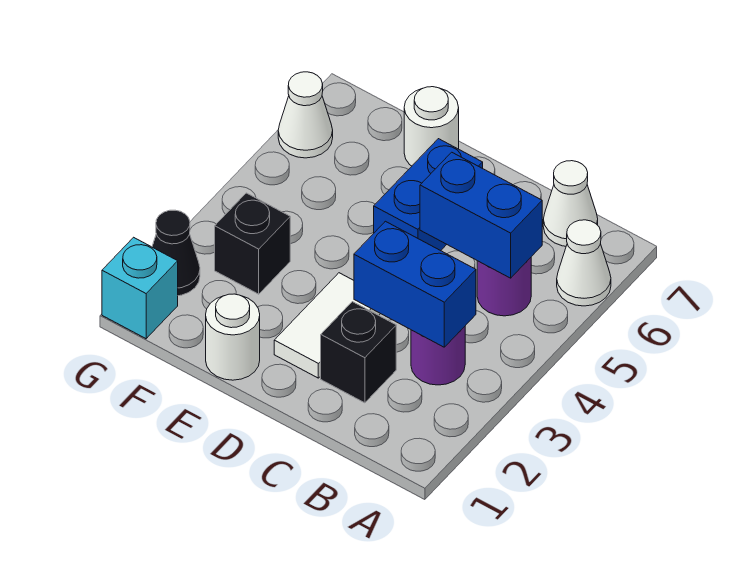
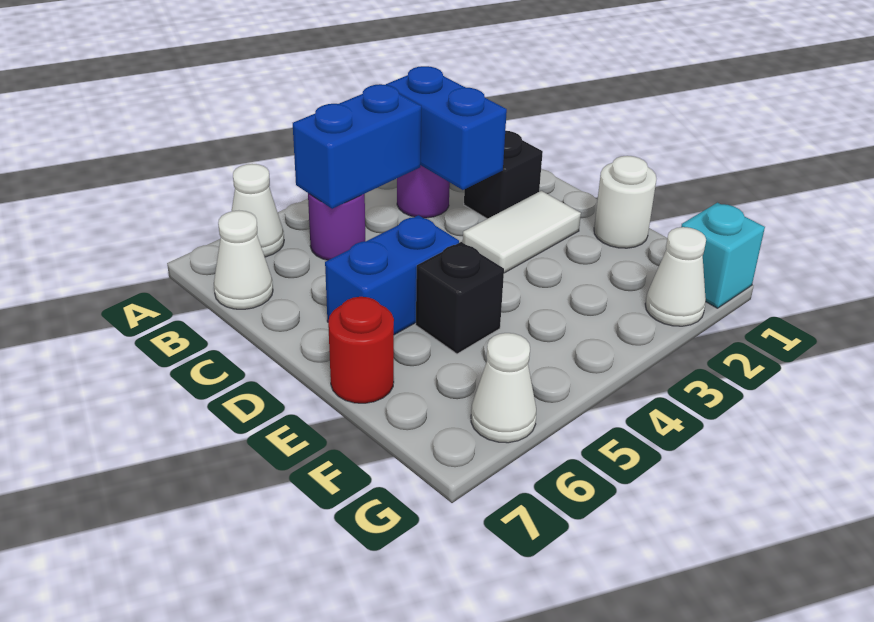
blue 1x2 brick [420,152,542,278] -> blue 1x2 brick turned to [293,84,421,209]
white 1x1 round brick [404,87,459,166] -> red 1x1 round brick [328,297,394,403]
black 1x1 brick [215,193,290,294] -> black 1x1 brick moved to [416,242,504,354]
black 1x1 cone [152,210,200,296] -> white 1x1 cone [645,227,706,326]

